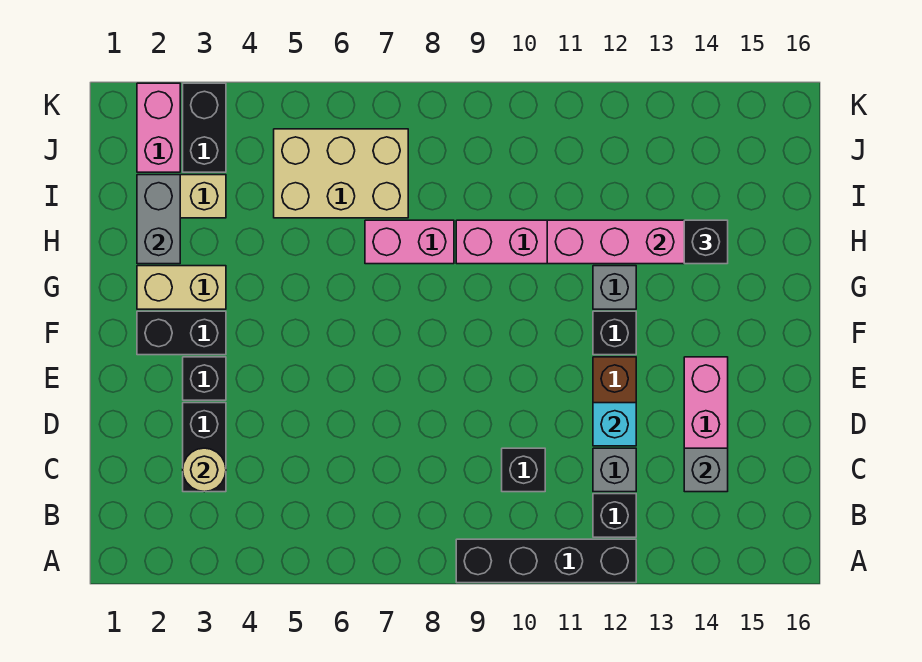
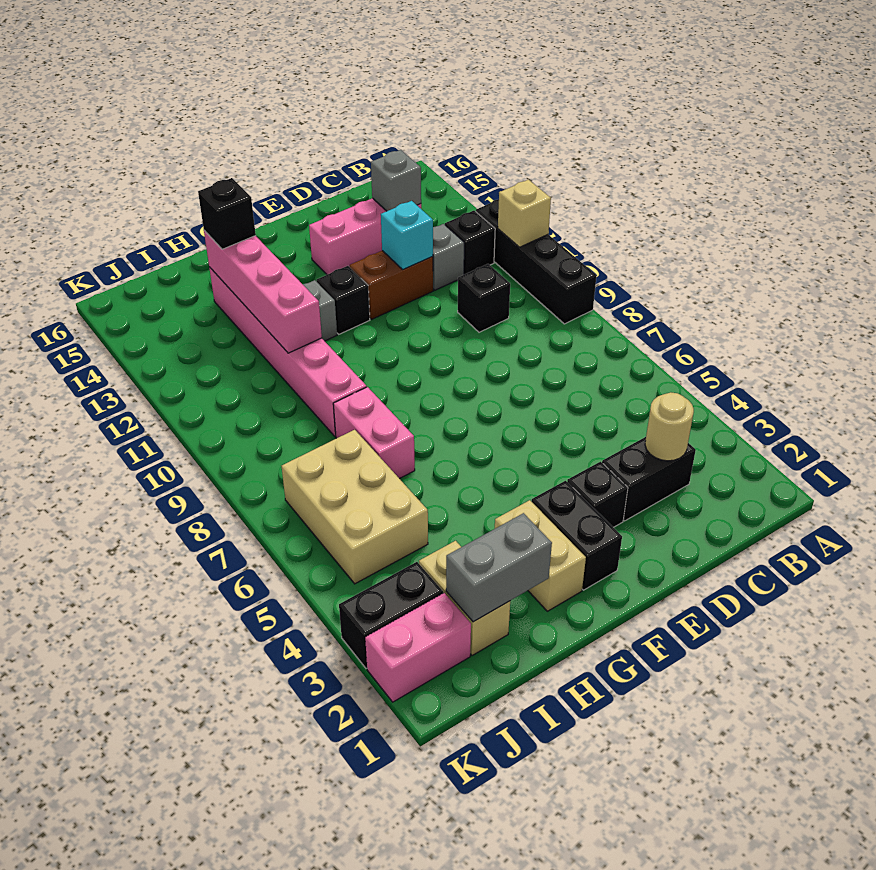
none -> tan 1x1 brick [498,180,551,247]

